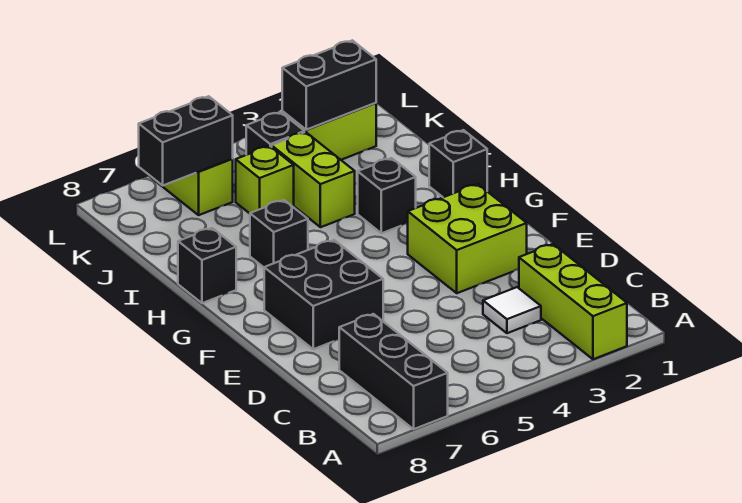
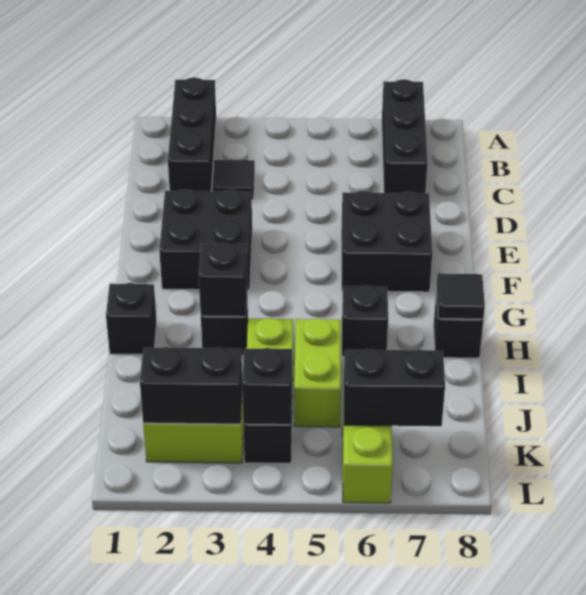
lime 1x3 brick [519,244,627,359] -> black 1x3 brick [168,77,216,191]
white 1x1 tile [483,287,541,333] -> black 1x1 tile [212,160,255,200]
lime 2x2 brick [408,184,527,293] -> black 2x2 brick [159,189,252,290]
none -> black 1x1 brick [199,243,247,317]
none -> black 1x1 tile [437,274,485,319]
lime 1x1 brick [236,146,294,213] -> lime 1x2 brick [294,318,341,427]
none -> black 1x1 brick [242,348,292,425]

